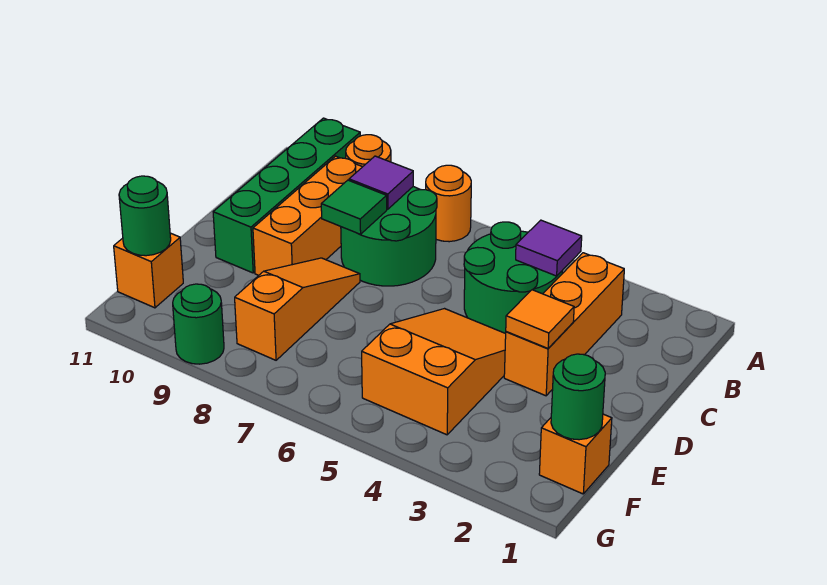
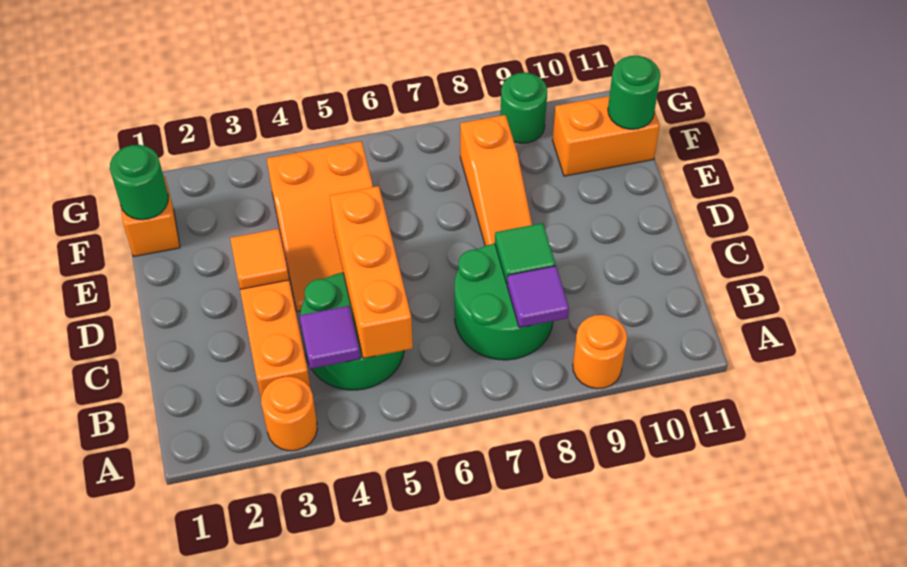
orange 1x1 round brick [426,165,471,242] -> orange 1x1 round brick moved to [261,377,317,451]
green 1x4 brick [213,118,360,273] -> none
orange 1x3 brick [253,156,362,275] -> orange 1x3 brick moved to [330,186,413,358]
orange 1x1 brick [114,233,183,308] -> orange 1x2 brick [552,96,660,176]

